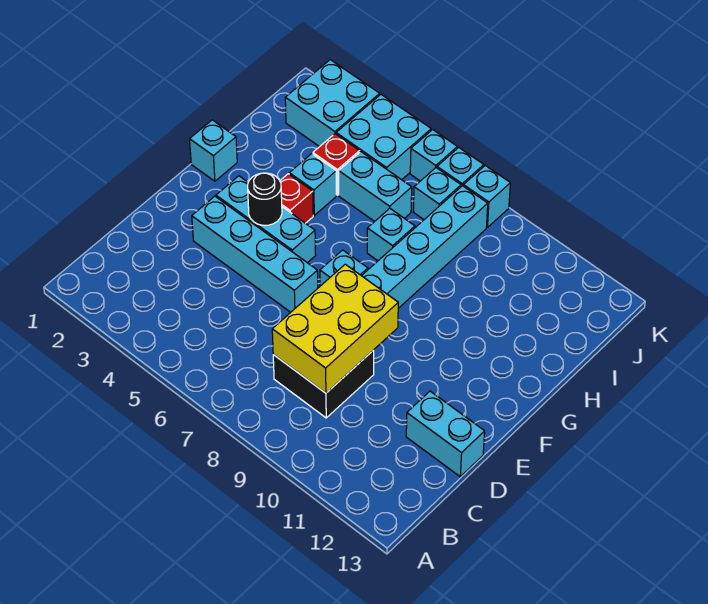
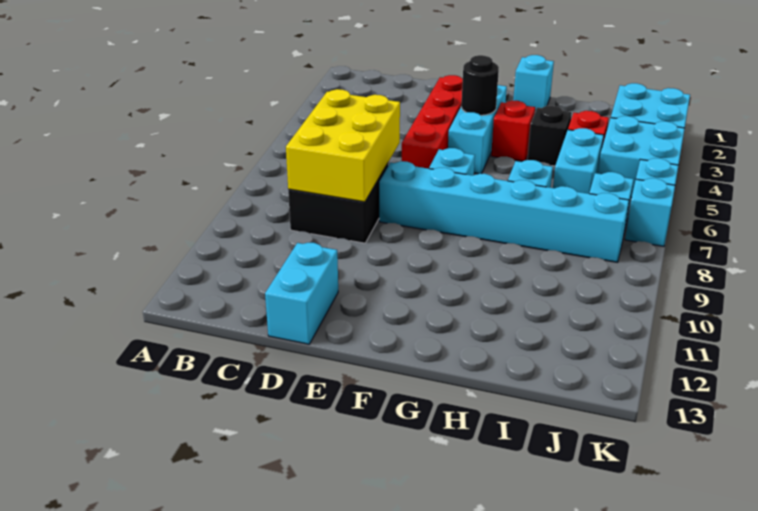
yellow 2x3 brick [272,264,398,393] -> yellow 2x3 brick turned to [286,89,400,202]
cyan 1x4 brick [192,196,318,312] -> red 1x4 brick [402,75,463,169]
cyan 1x1 brick [289,154,336,215] -> black 1x1 brick [527,106,572,166]
cyan 1x1 brick [463,166,510,227] -> none

